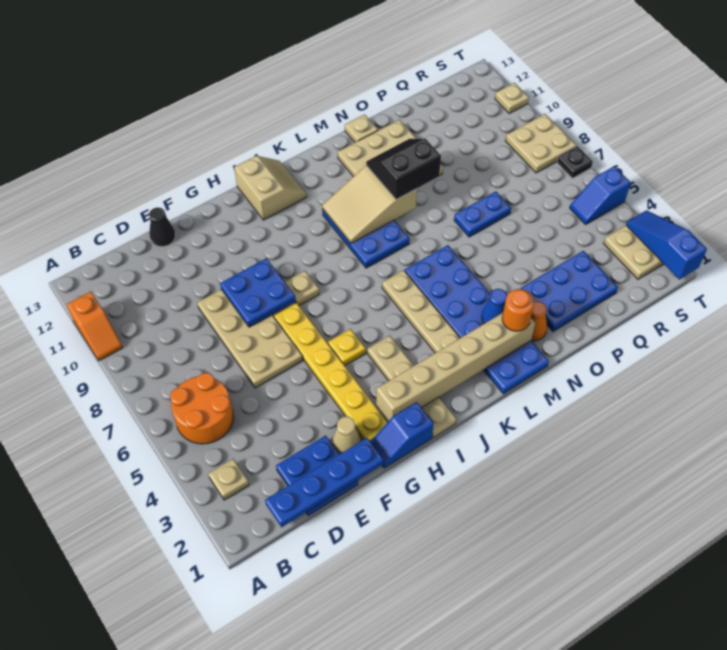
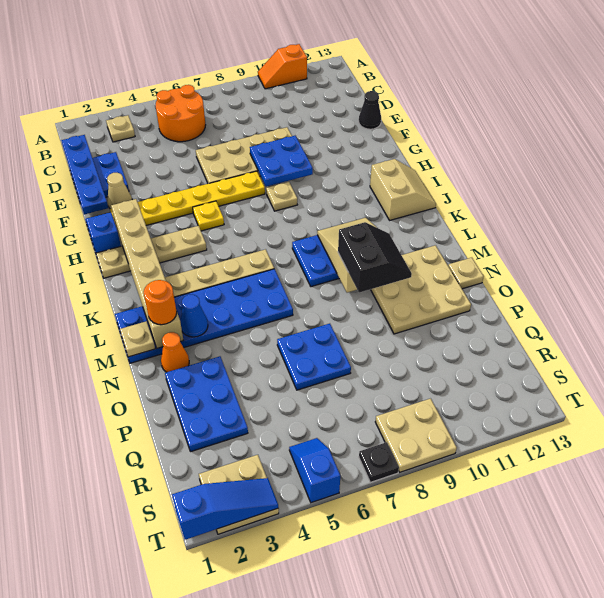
tan 2x2 slope [234,156,307,220] -> tan 2x2 slope turned to [370,159,436,220]
blue 1x2 plate [454,191,511,237] -> blue 2x2 plate [277,324,351,390]
tan 1x1 plate [495,83,529,113] -> tan 1x1 plate moved to [120,321,155,357]

